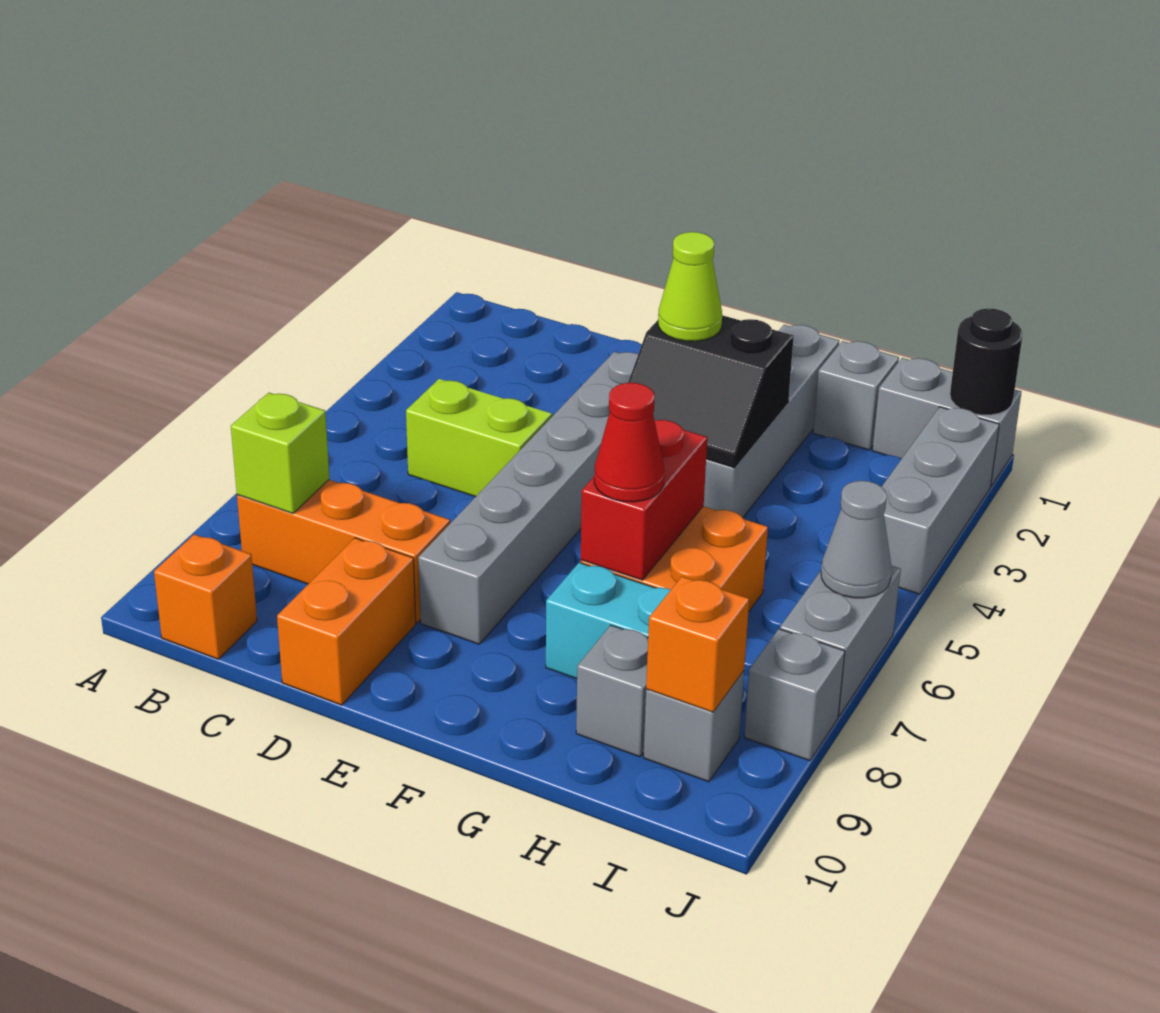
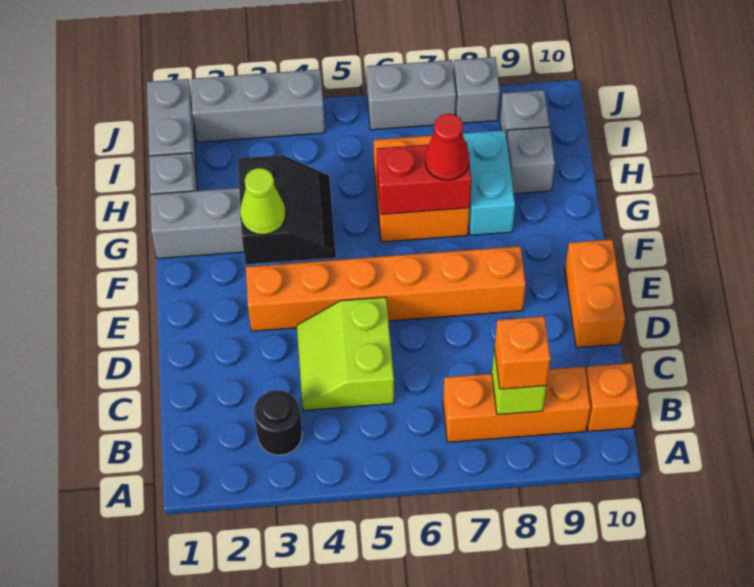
orange 1x3 brick [237,480,450,623] -> orange 1x3 brick turned to [443,367,591,442]
orange 1x2 brick [277,538,416,705] -> orange 1x2 brick turned to [565,240,625,348]
grey 1x6 brick [418,352,638,644] -> orange 1x6 brick [246,246,526,331]
orange 1x1 brick [646,577,749,712] -> orange 1x1 brick moved to [494,316,551,389]
black 1x1 round brick [950,308,1023,415] -> black 1x1 round brick moved to [254,390,302,455]
grey 1x1 cone [821,481,892,598] -> none

